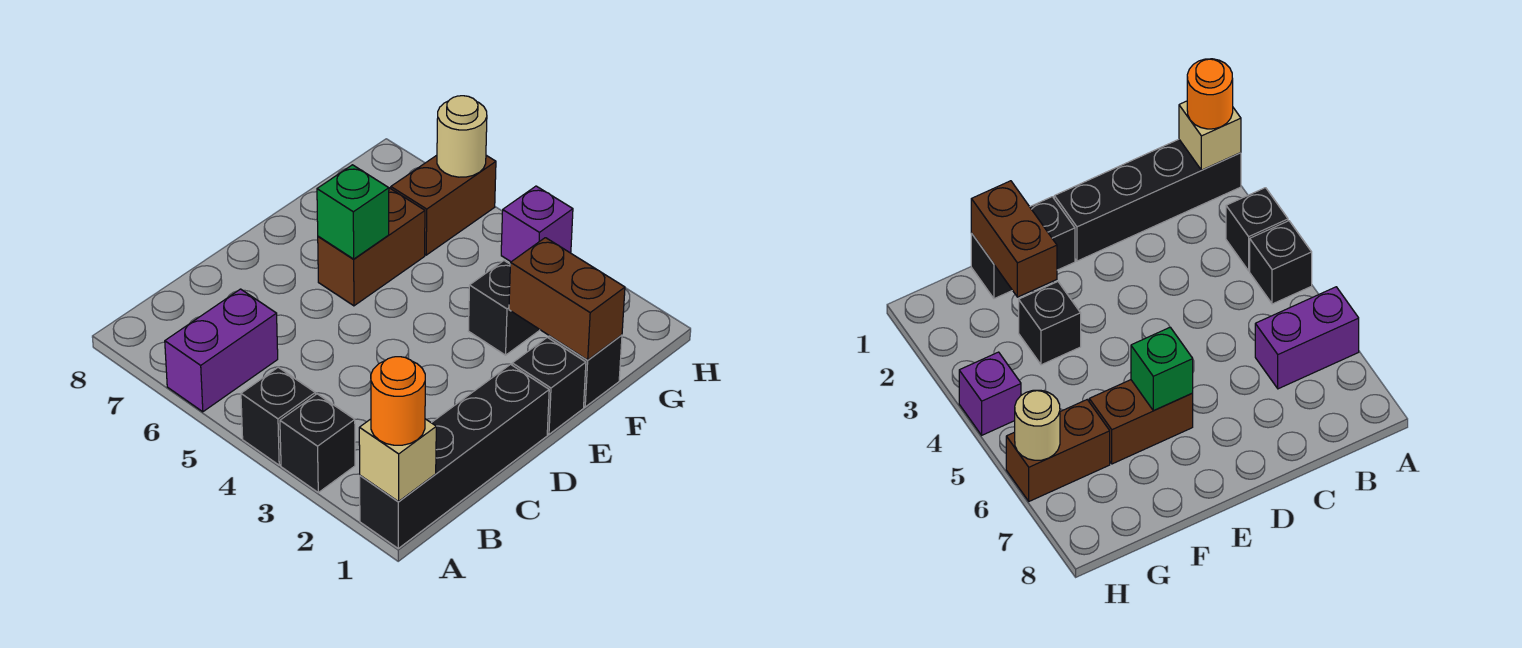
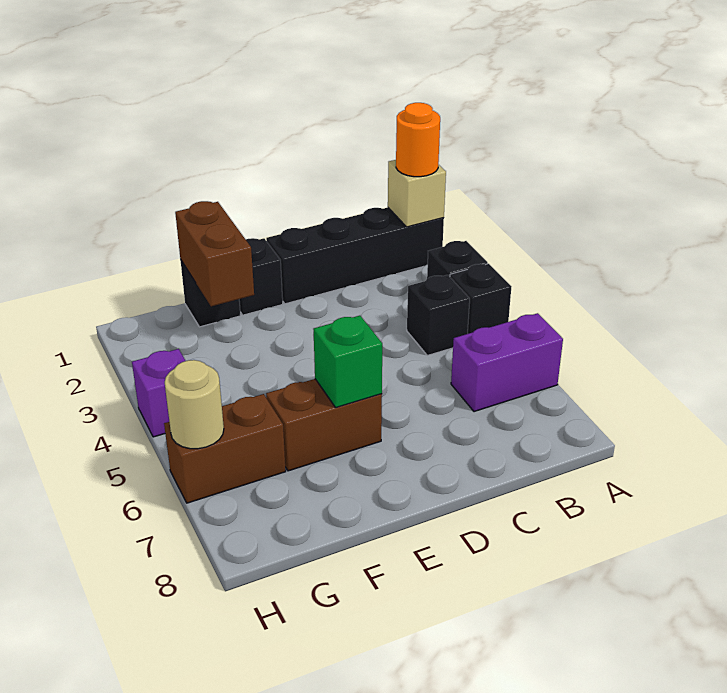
black 1x1 brick [469,261,540,355] -> black 1x1 brick moved to [407,275,470,355]

